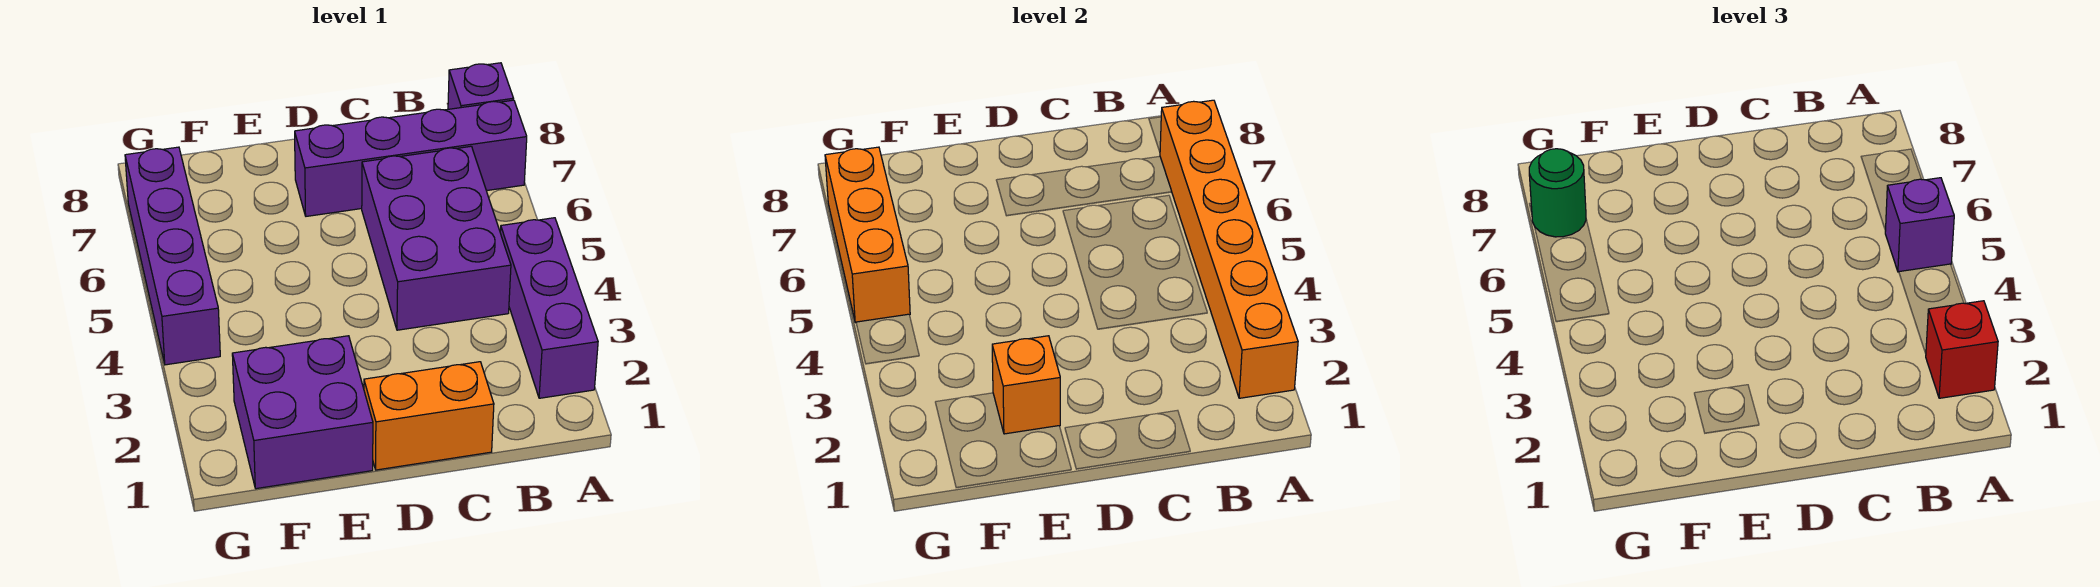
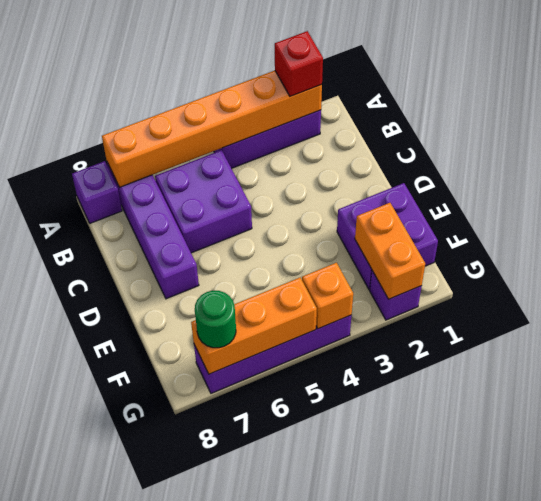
purple 1x1 brick [1885,178,1954,272] -> purple 1x1 brick moved to [370,271,422,320]
purple 2x3 brick [362,146,511,330] -> purple 2x2 brick [155,150,252,253]
orange 1x2 brick [364,362,494,470] -> orange 1x2 brick moved to [355,203,425,299]
orange 1x1 brick [992,336,1060,434] -> orange 1x1 brick moved to [302,263,353,329]

